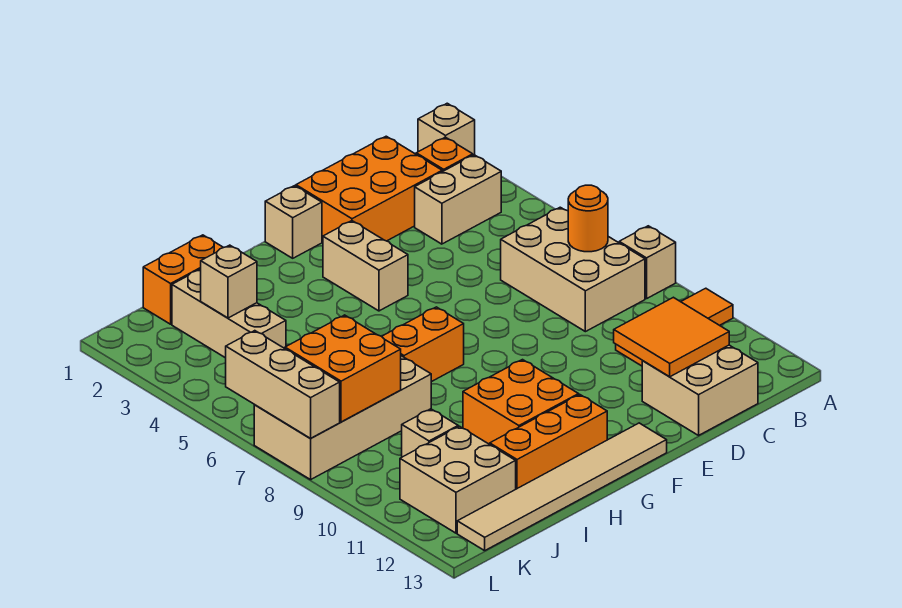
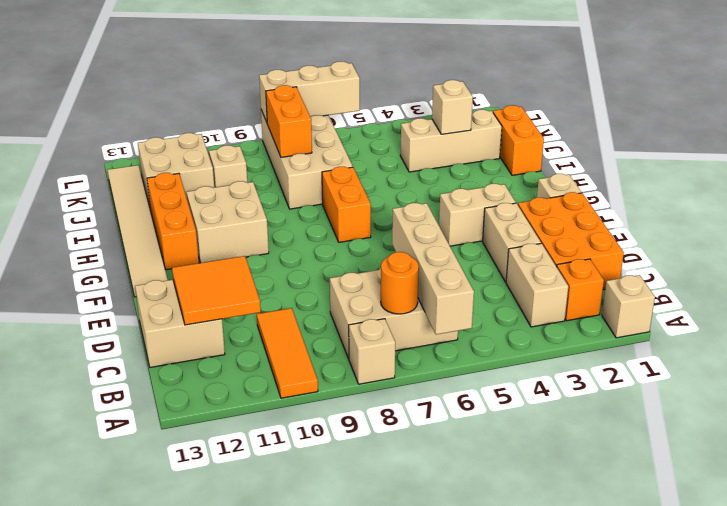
none -> tan 1x4 brick [392,203,474,335]
none -> tan 1x2 brick [483,203,541,282]
orange 2x2 brick [463,360,579,444] -> tan 2x2 brick [187,181,269,263]
orange 2x2 brick [285,315,401,422] -> orange 1x2 brick [266,85,312,157]

